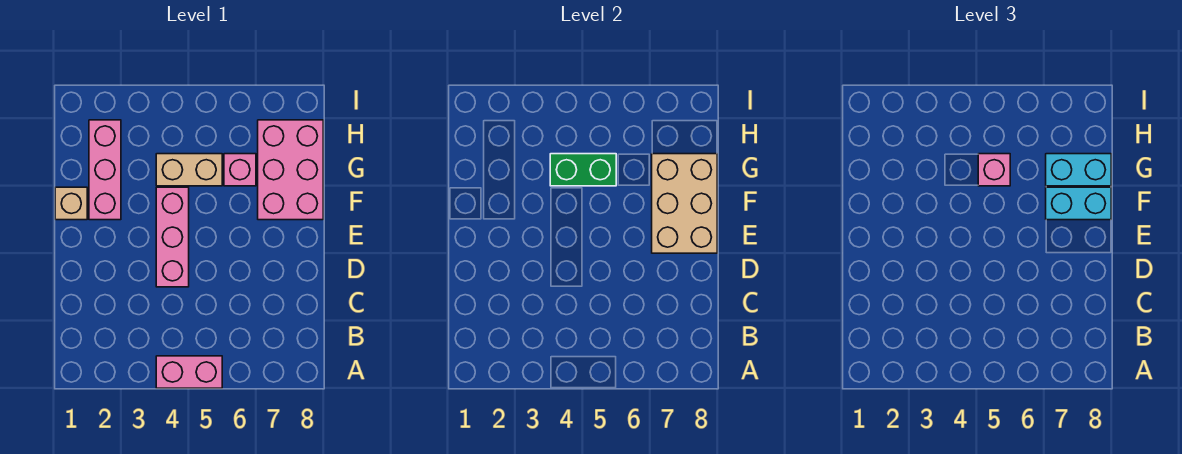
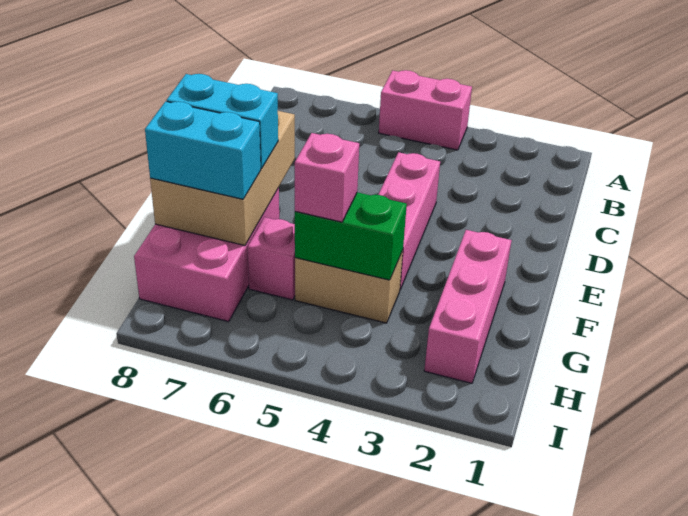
tan 1x1 brick [55,187,87,220] -> none

